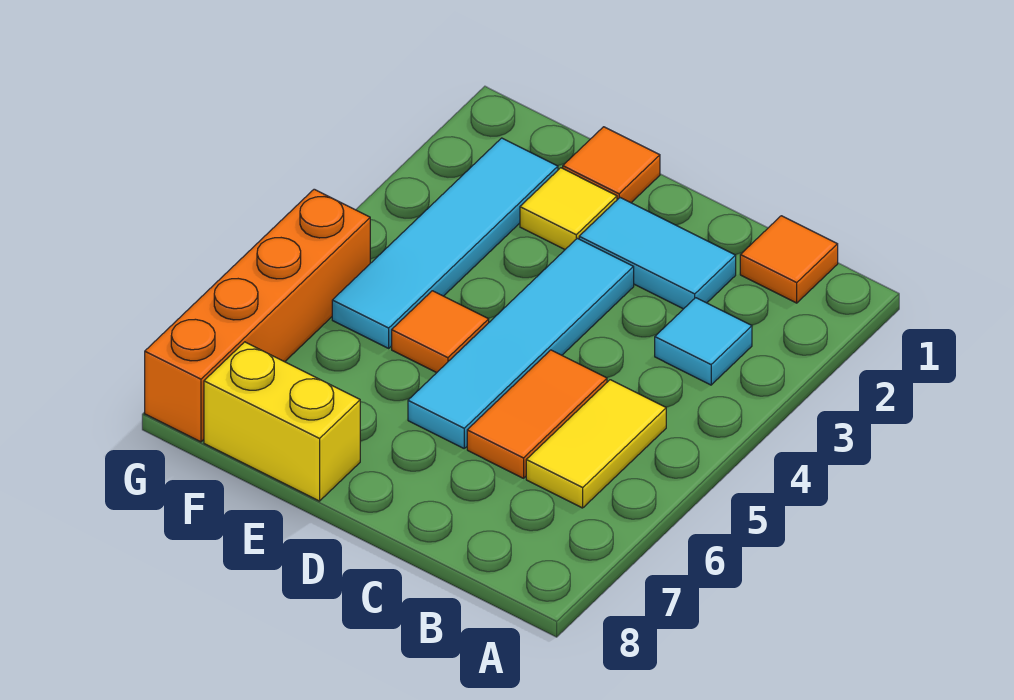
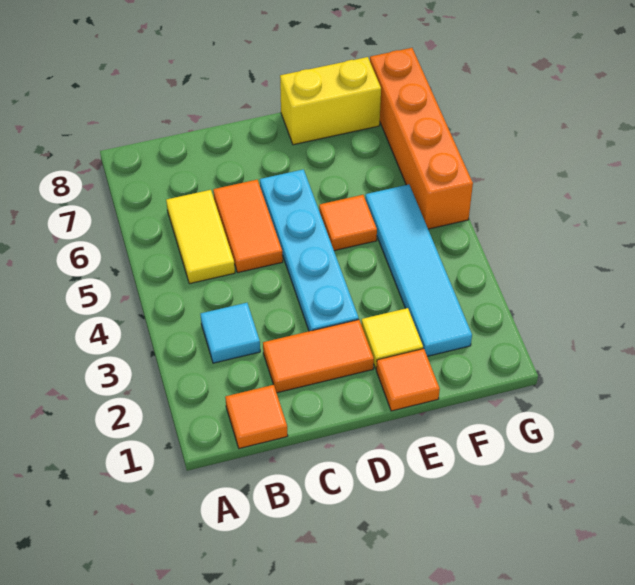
cyan 1x2 tile [579,198,736,309] -> orange 1x2 tile [263,320,374,393]
cyan 1x4 tile [408,238,634,448] -> cyan 1x4 plate [260,169,359,331]

